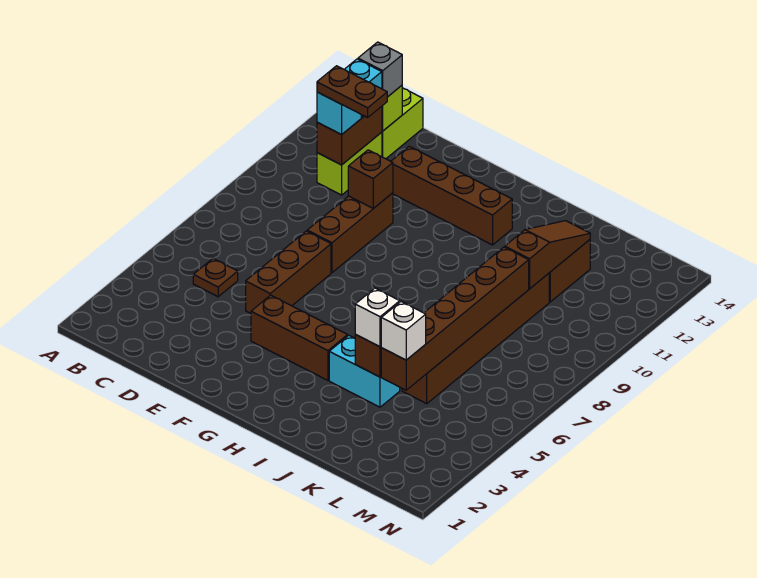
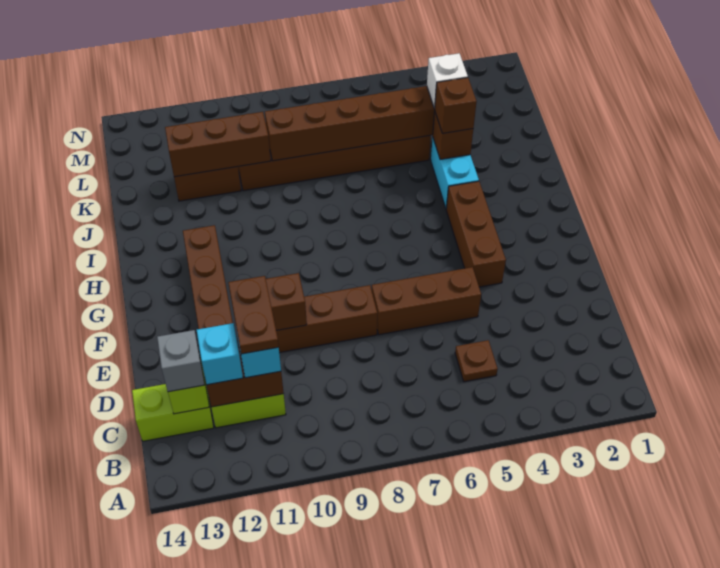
white 1x1 brick [355,288,400,347] -> brown 1x1 brick [434,78,477,133]
brown 1x3 slope [505,221,590,289] -> brown 1x3 brick [165,112,271,177]

